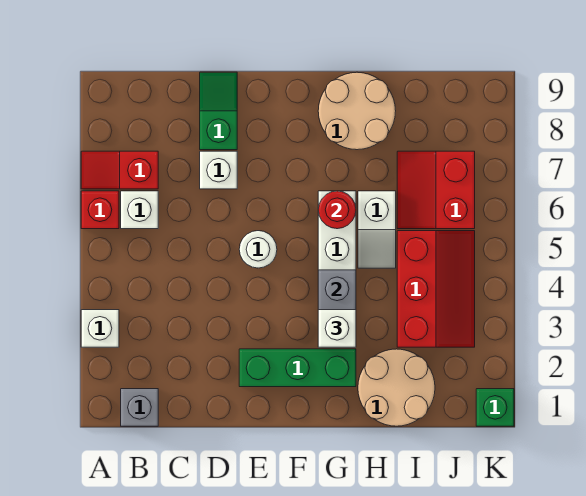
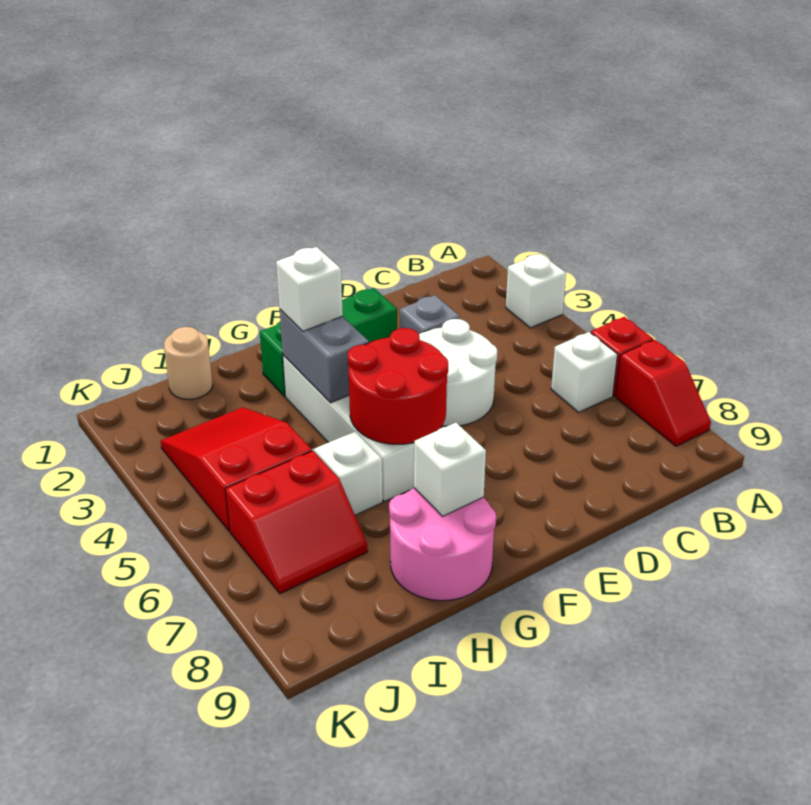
red 1x2 slope [81,151,158,189] -> red 1x2 slope turned to [616,340,711,446]
grey 1x1 brick [121,389,158,426] -> grey 1x1 brick moved to [400,295,460,334]
white 1x1 brick [200,151,237,189] -> white 1x1 brick moved to [414,423,486,516]
green 1x2 slope [200,72,237,150] -> none
white 1x1 round brick [239,231,277,268] -> white 2x2 round brick [419,319,497,426]
red 1x1 round brick [318,191,356,229] -> red 2x2 round brick [348,328,448,444]
tan 2x2 round brick [318,72,396,150] -> pink 2x2 round brick [389,488,496,601]
tan 2x2 round brick [358,349,435,426] -> tan 1x1 round brick [164,327,213,399]
red 2x3 slope [397,231,475,347] -> red 2x3 slope turned to [161,407,312,531]
red 2x2 slope [397,151,475,229] -> red 2x2 slope turned to [225,451,368,594]
green 1x1 brick [476,389,514,426] -> none

